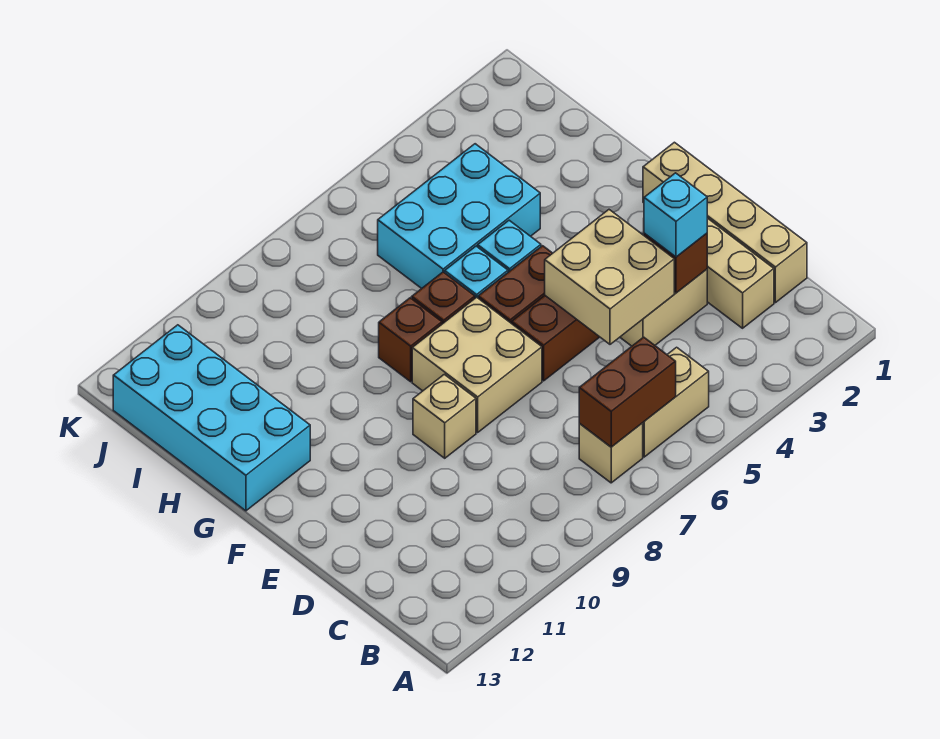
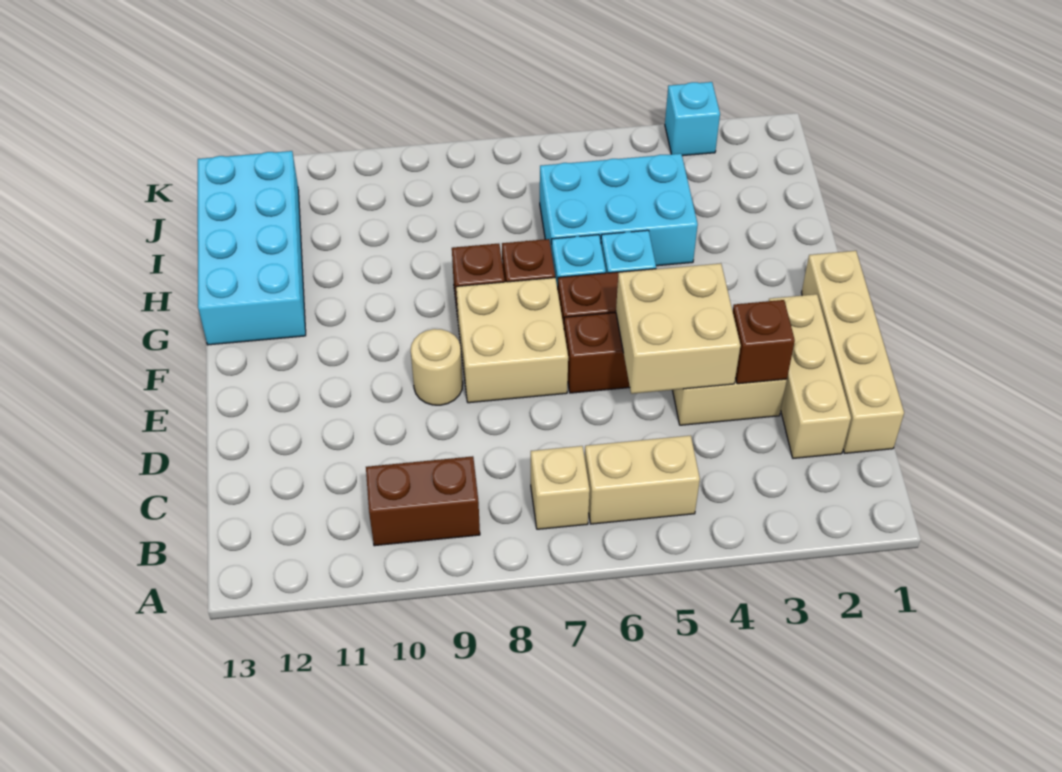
brown 1x2 brick [579,337,676,447] -> brown 1x2 brick moved to [366,456,480,546]
cyan 1x1 brick [644,173,707,257] -> cyan 1x1 brick moved to [665,82,720,156]
tan 1x1 brick [413,374,476,458] -> tan 1x1 round brick [411,329,463,405]

